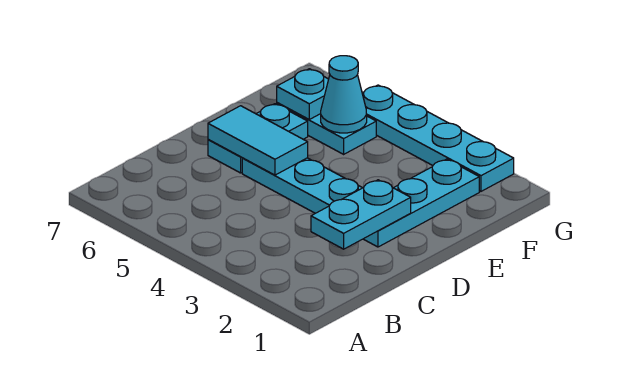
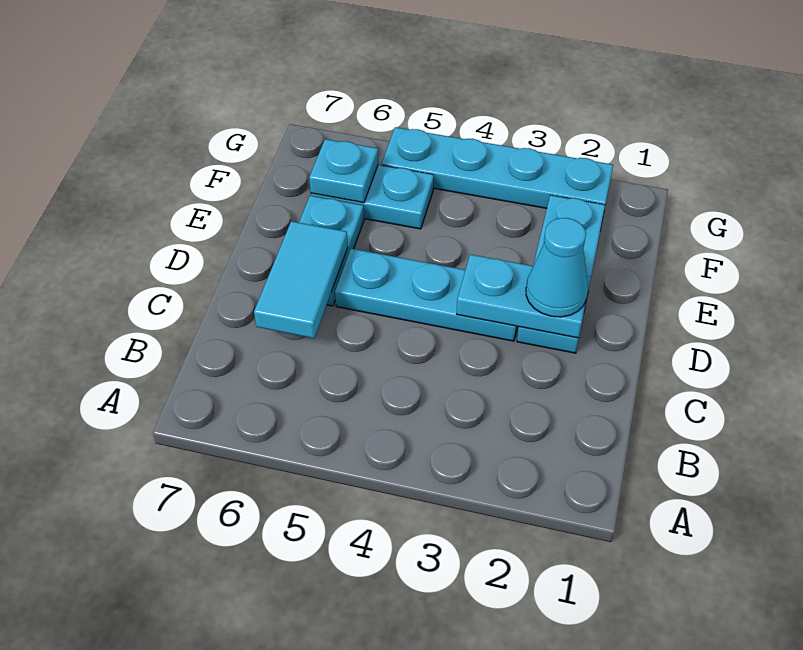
cyan 1x2 plate [311,180,411,249] -> cyan 1x2 plate turned to [457,254,591,338]
cyan 1x2 tile [208,106,308,175] -> cyan 1x2 tile turned to [254,221,348,338]
cyan 1x1 cone [321,56,367,133] -> cyan 1x1 cone moved to [526,218,588,317]

